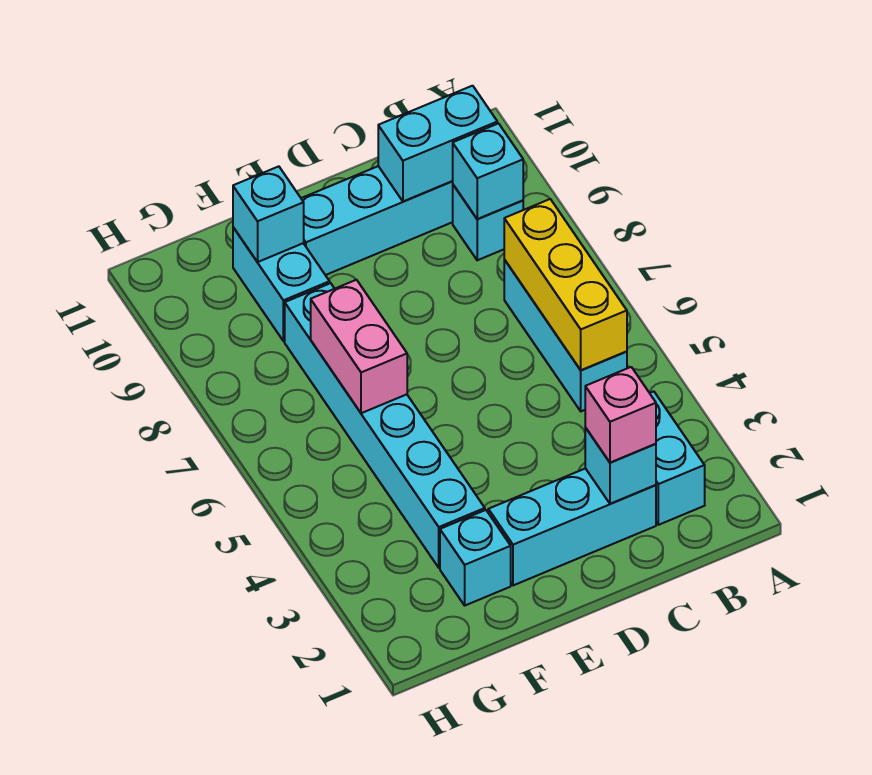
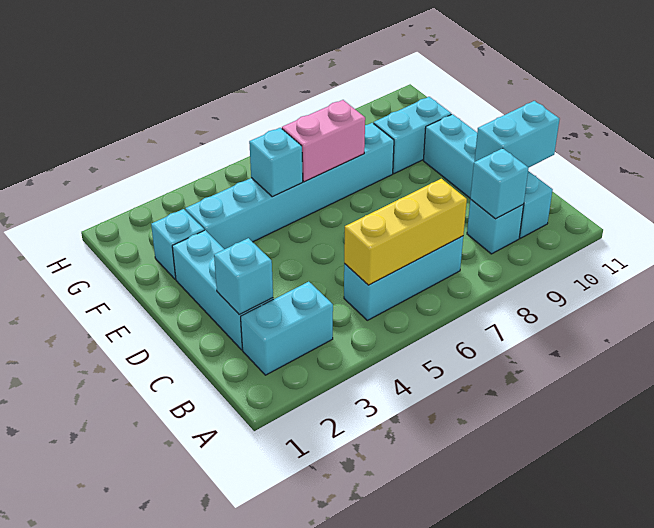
cyan 1x2 brick [378,86,497,201] -> cyan 1x2 brick turned to [475,101,560,168]
pink 1x1 brick [585,367,656,463] -> none
cyan 1x1 brick [233,166,304,262] -> cyan 1x1 brick moved to [249,128,303,197]

